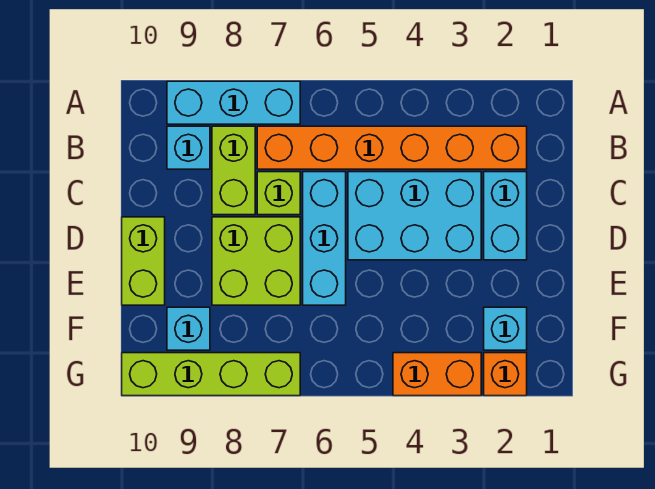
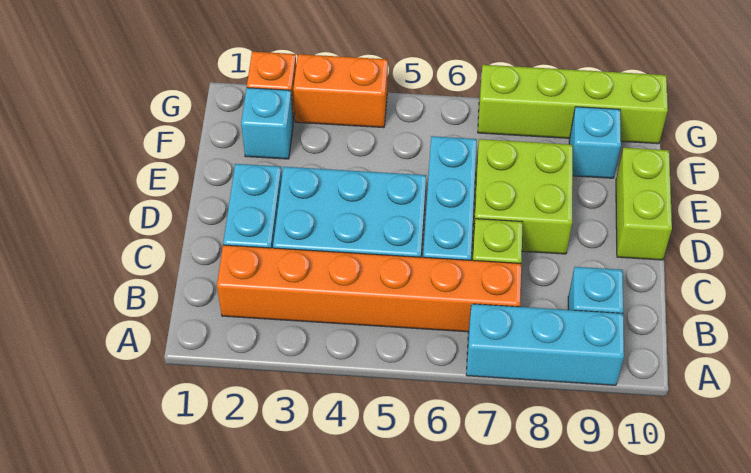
lime 1x2 brick [212,126,255,215] -> none

